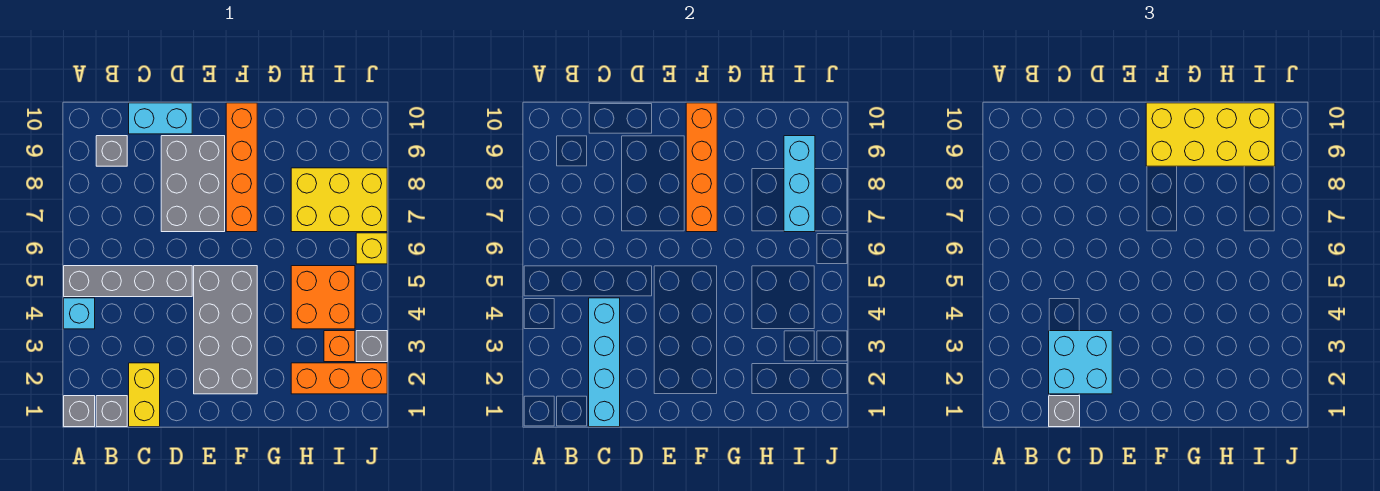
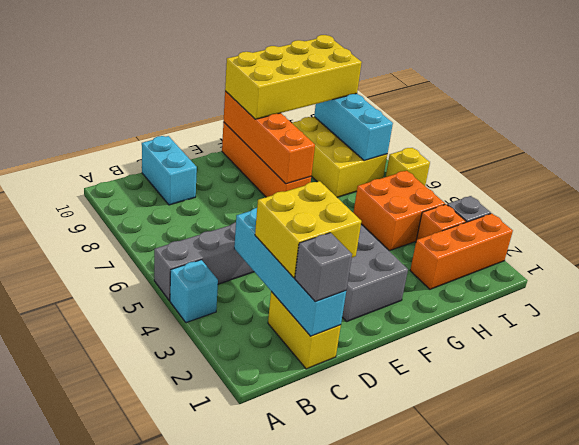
grey 1x1 brick [64,396,95,427] -> none
grey 1x1 brick [96,396,127,427] -> none
grey 1x1 brick [96,136,127,166] -> none
cyan 2x2 brick [1049,331,1112,394] -> yellow 2x2 brick [255,181,362,278]
cyan 1x2 brick [129,103,192,134] -> cyan 1x2 brick turned to [142,136,197,205]
grey 2x3 brick [161,136,225,232] -> none
yellow 2x3 brick [291,168,387,232] -> yellow 2x3 brick turned to [292,117,387,197]

